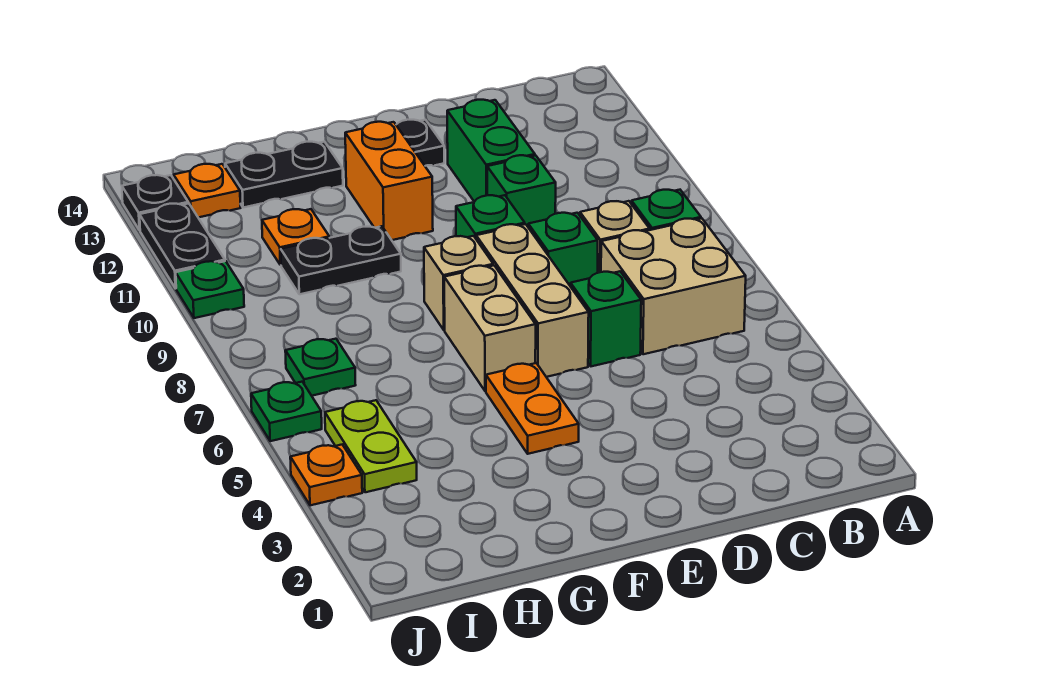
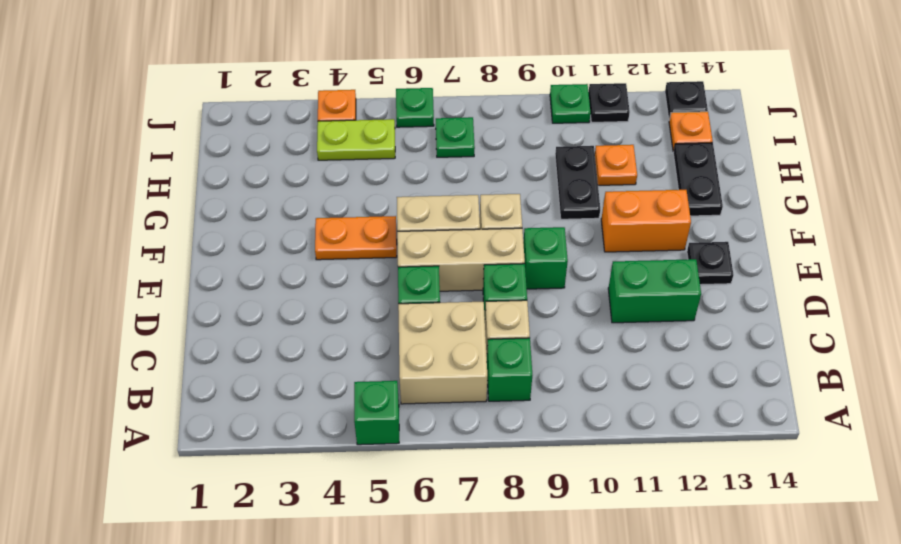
green 1x1 brick [487,155,556,227] -> green 1x1 brick moved to [354,381,399,445]
black 1x2 plate [140,203,225,288] -> black 1x1 plate [588,83,630,122]

